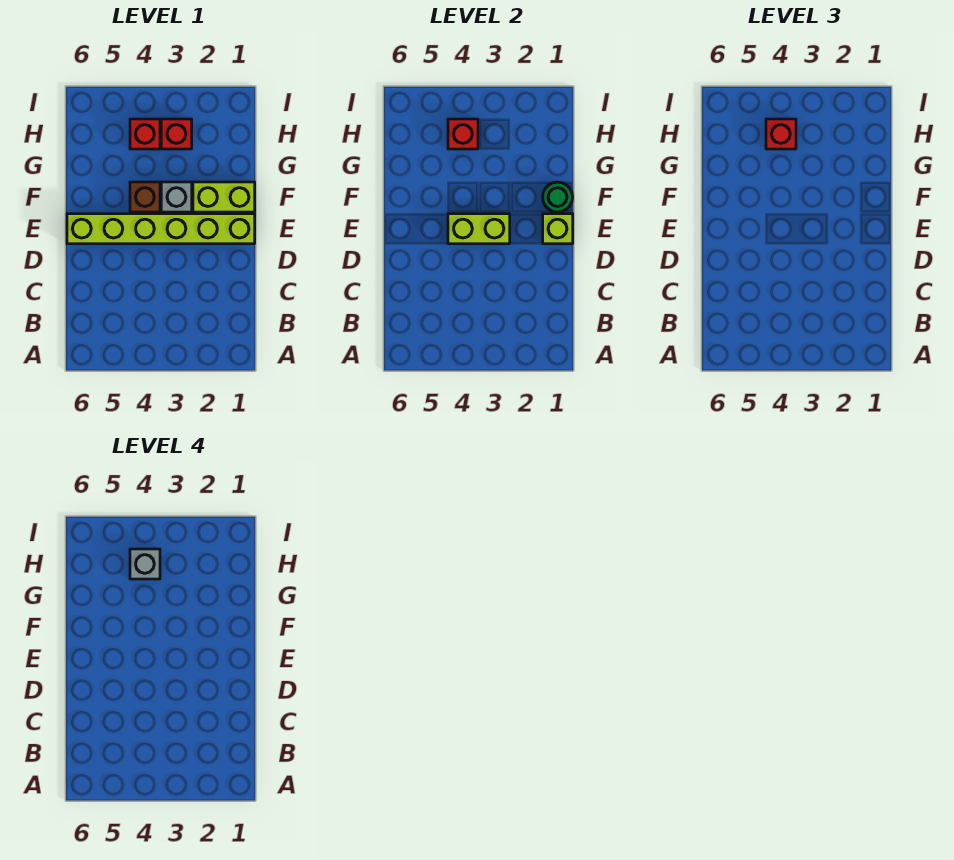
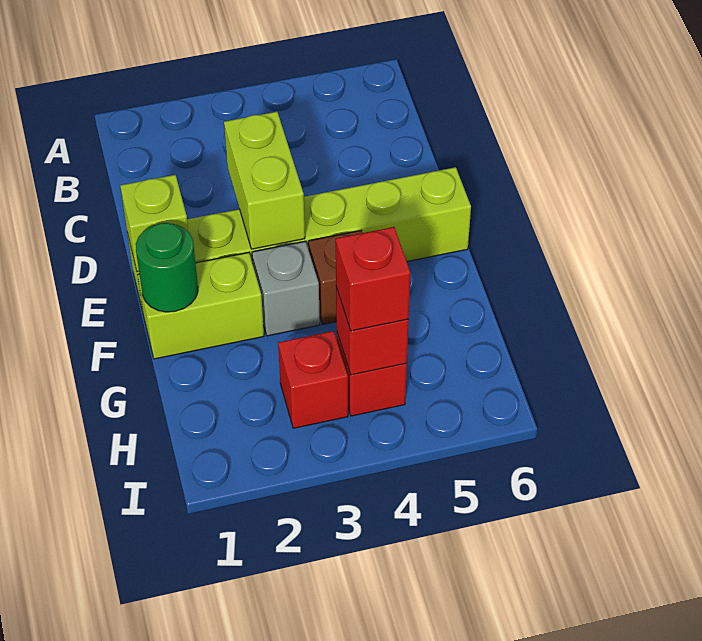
lime 1x2 brick [448,214,510,244] -> lime 1x2 brick turned to [224,112,305,249]
grey 1x1 brick [130,549,160,579] -> none

